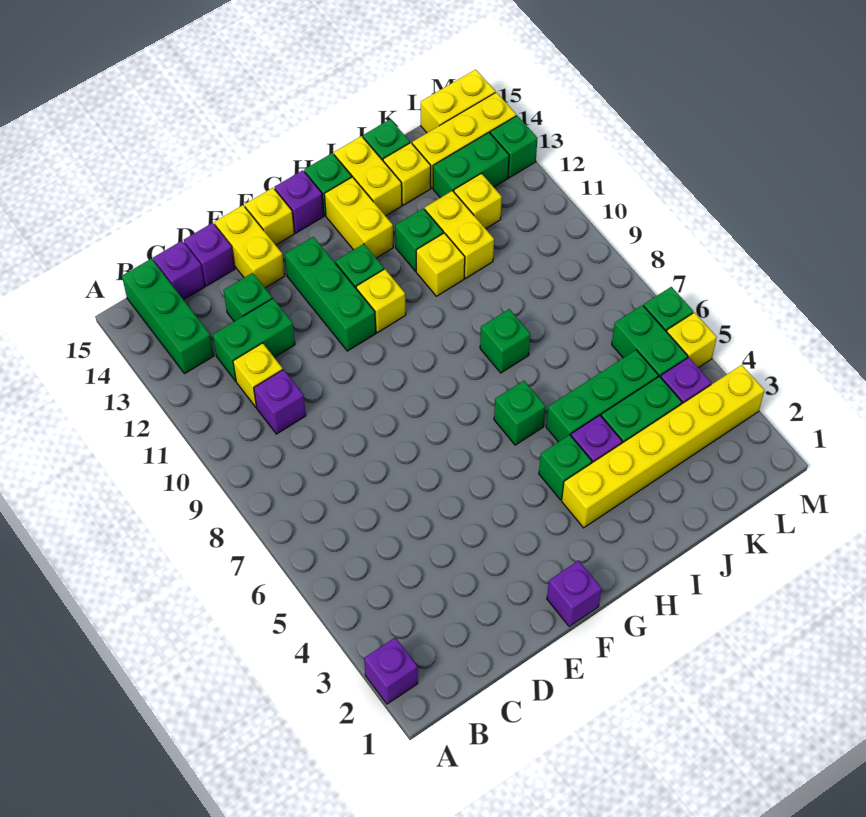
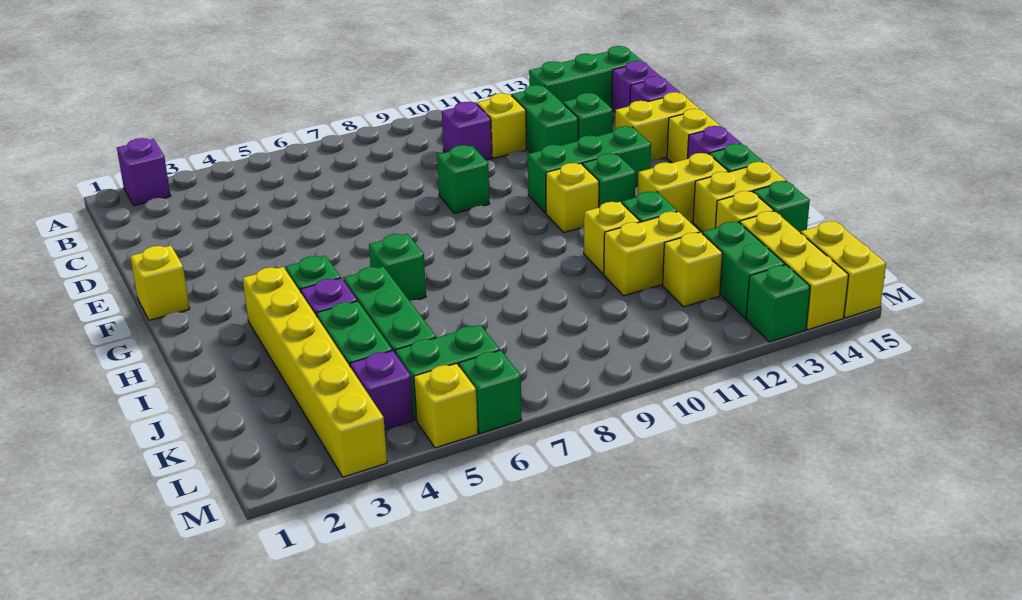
purple 1x1 brick [547,560,602,626] -> yellow 1x1 brick [130,246,190,320]
green 1x1 brick [480,309,530,373] -> green 1x1 brick moved to [437,145,489,213]

